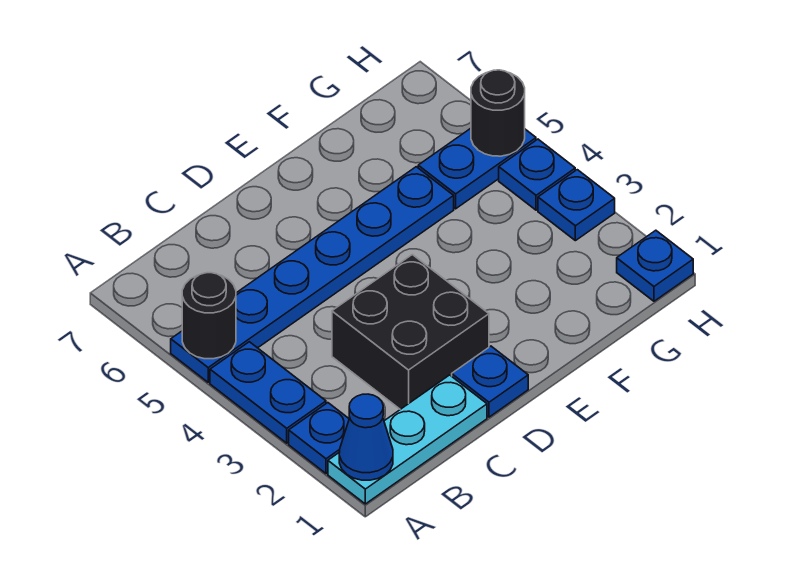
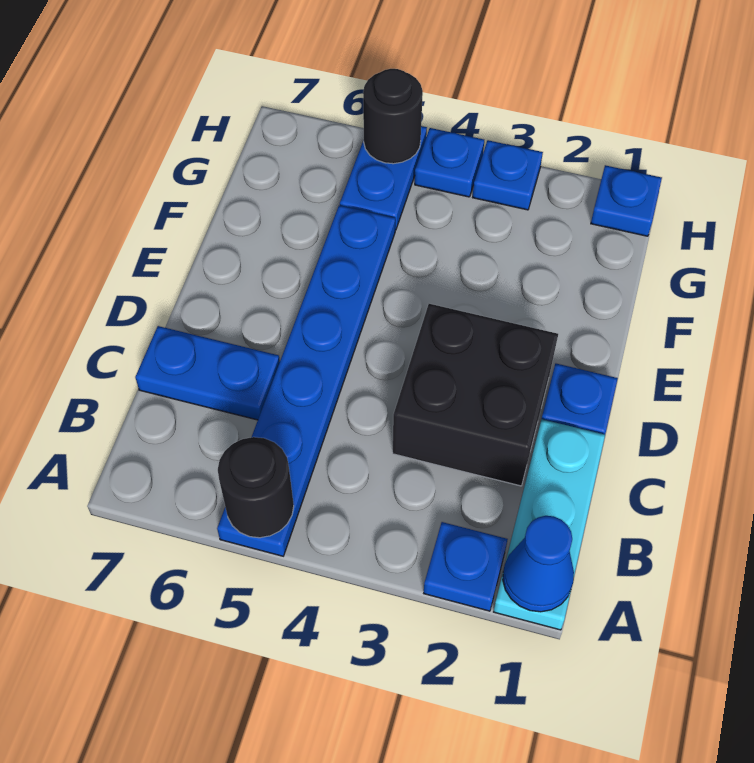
blue 1x2 plate [210,342,326,443] -> blue 1x2 plate moved to [135,326,280,420]

